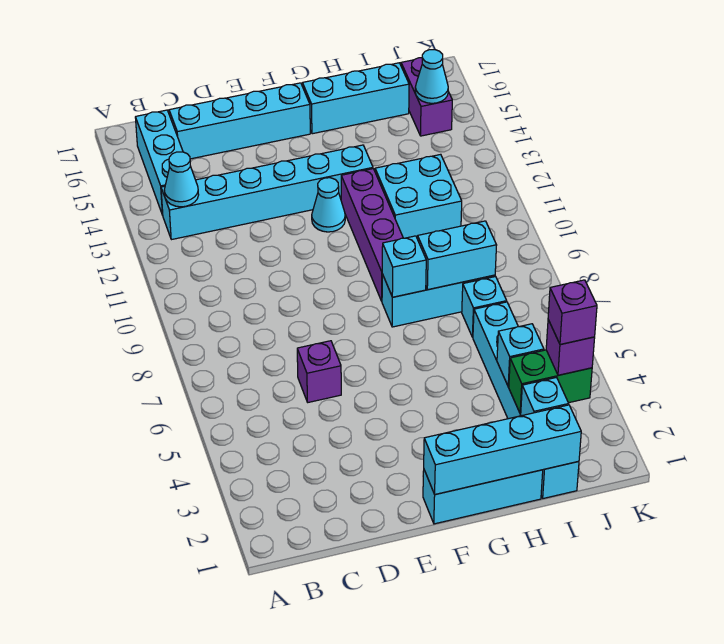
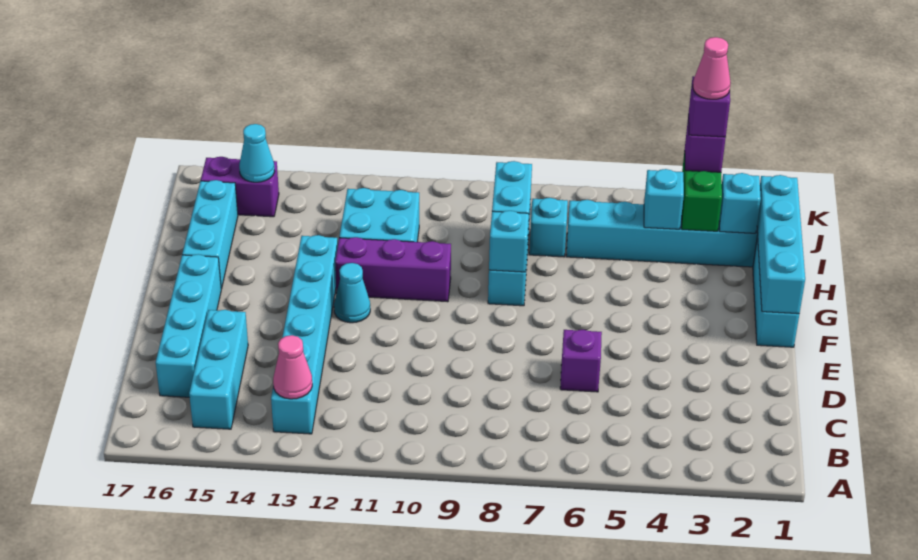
cyan 1x1 cone [164,152,199,207] -> pink 1x1 cone [273,335,312,399]
cyan 1x3 brick [135,110,183,215] -> cyan 1x3 brick turned to [189,310,248,429]
purple 1x4 brick [341,169,403,301] -> purple 1x3 brick [335,237,451,302]
none -> pink 1x1 cone [693,37,731,99]

